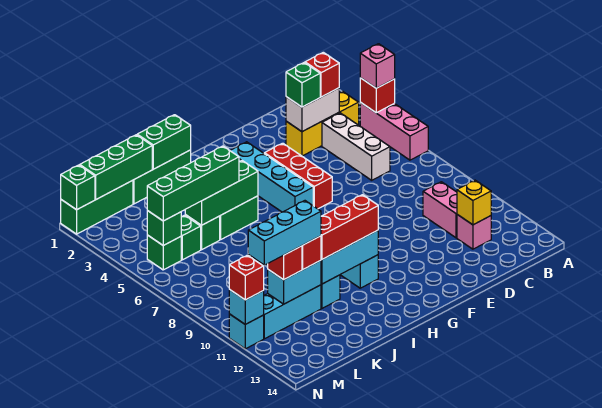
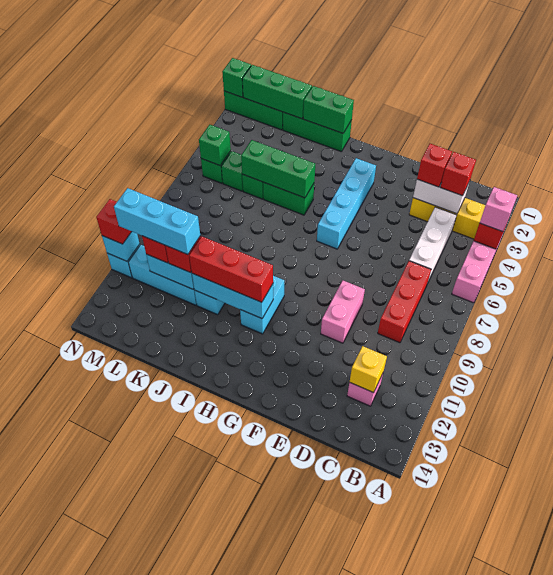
pink 1x2 brick [423,182,457,238] -> pink 1x2 brick moved to [321,281,365,343]
green 1x1 brick [286,63,320,107] -> red 1x1 brick [417,144,452,187]
red 1x3 brick [264,143,332,209] -> red 1x3 brick moved to [378,261,431,343]
green 1x4 brick [147,146,239,221] -> none

